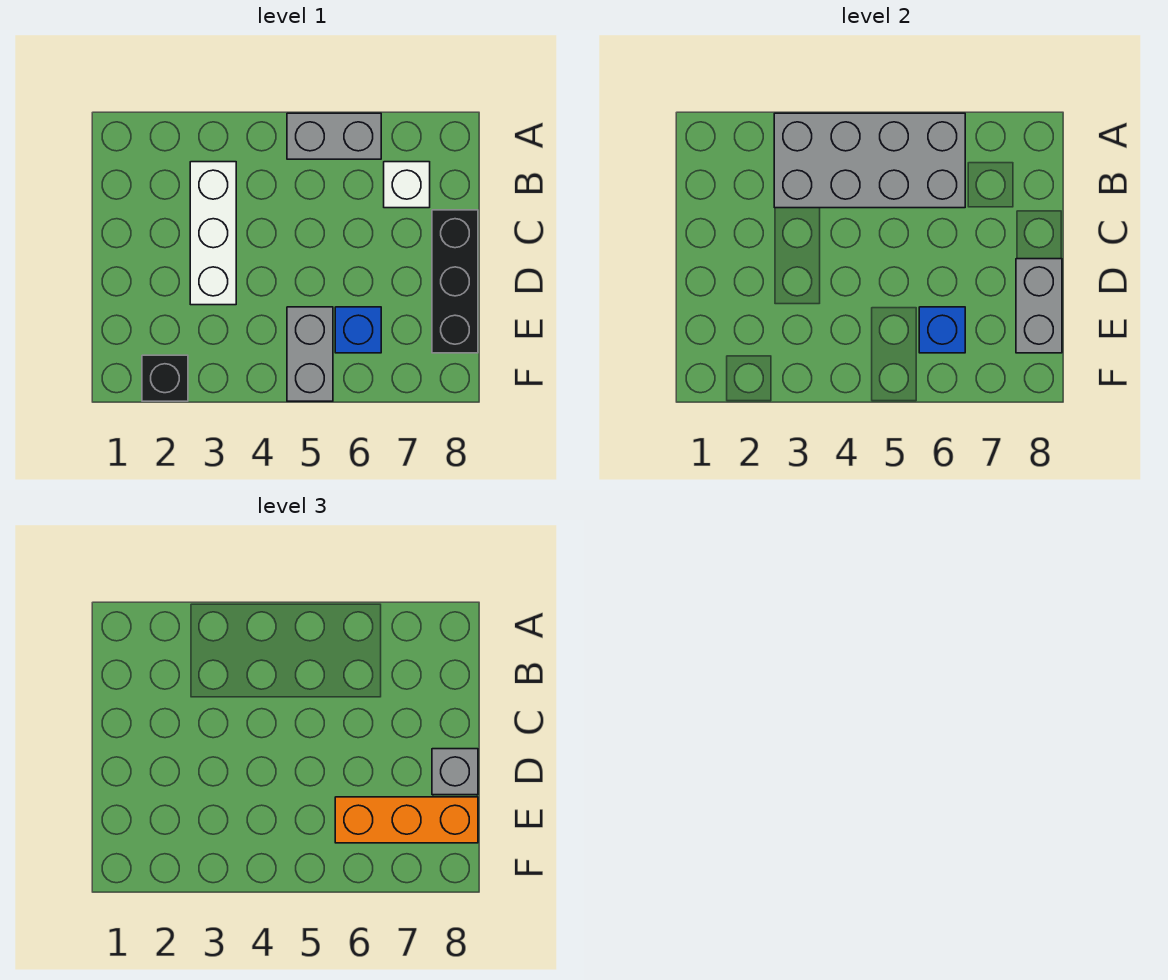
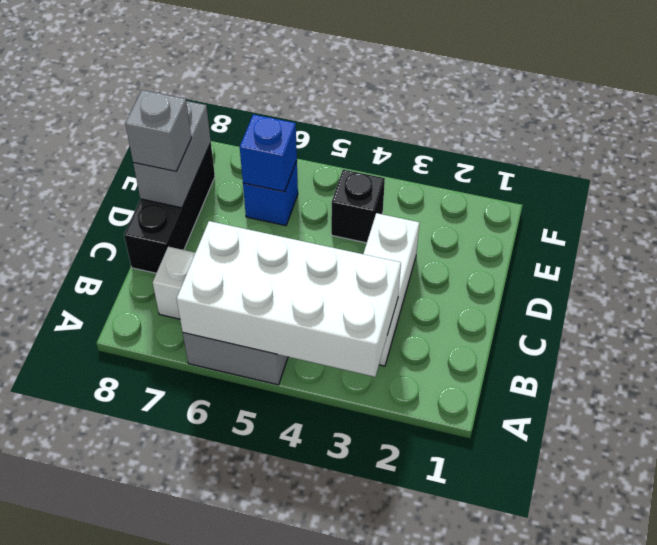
grey 2x4 brick [774,113,965,208] -> white 2x4 brick [177,221,401,377]
grey 1x2 brick [287,307,333,401] -> none
orange 1x3 brick [335,797,478,843] -> none
black 1x1 brick [142,355,188,401] -> black 1x1 brick moved to [331,169,385,243]

